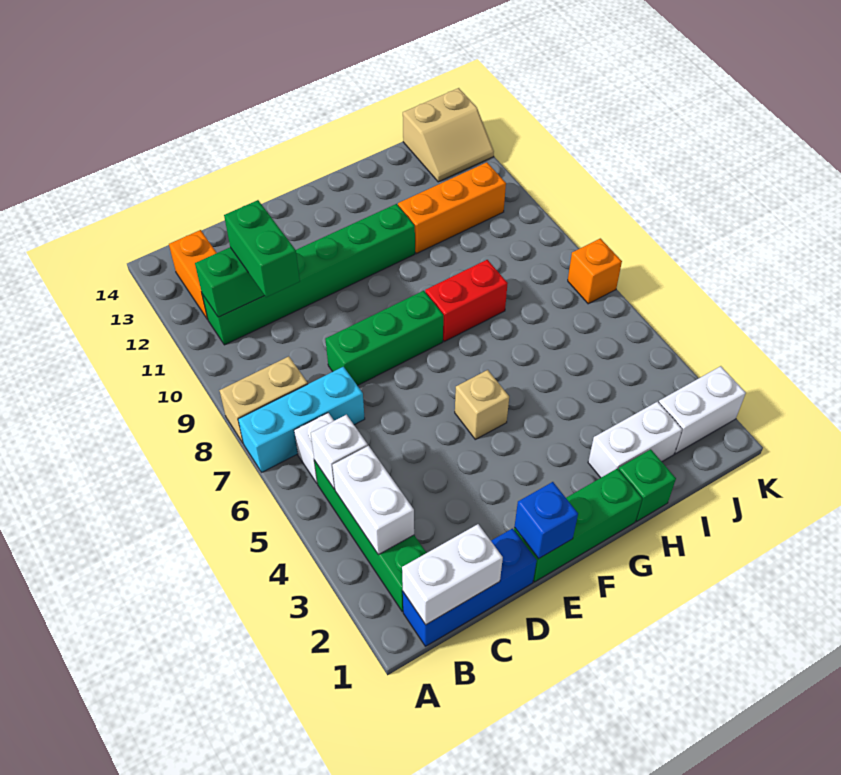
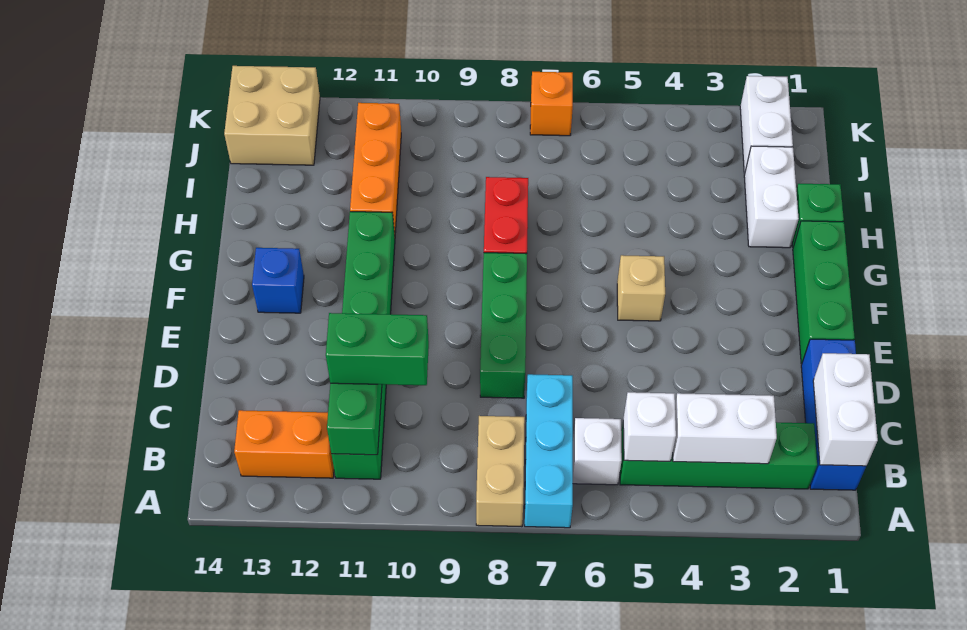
blue 1x1 brick [514,482,578,559] -> blue 1x1 brick moved to [252,248,304,313]
tan 2x2 slope [403,88,494,182] -> tan 2x2 brick [224,66,320,165]

